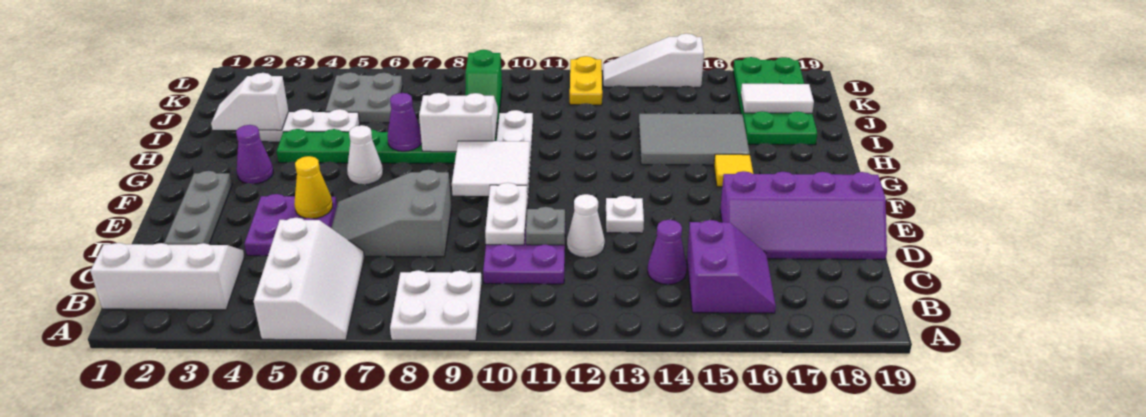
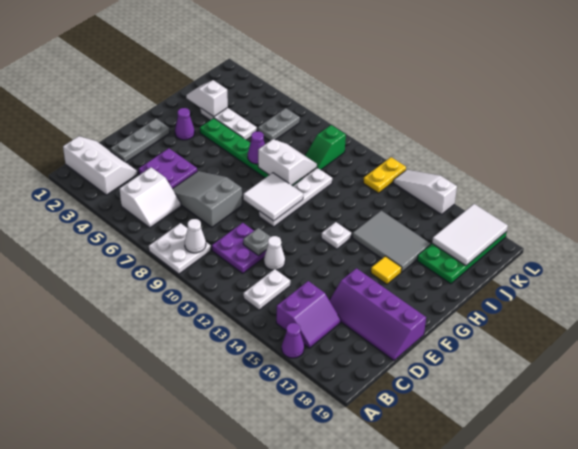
white 2x3 slope [254,218,364,340] -> white 2x2 slope [120,167,181,228]
purple 1x1 cone [648,220,687,285] -> purple 1x1 cone moved to [282,323,304,358]
white 1x2 plate [485,183,527,245] -> white 1x2 plate moved to [243,269,290,310]
yellow 1x1 cone [294,156,333,219] -> none
white 1x1 plate [606,196,644,233] -> white 1x1 plate moved to [321,222,351,249]
white 1x1 cone [347,125,383,184] -> white 1x1 cone moved to [185,219,206,253]
grey 2x2 plate [325,72,403,123] -> grey 1x2 plate [258,108,300,141]
white 1x2 tile [741,84,814,113] -> white 2x3 tile [432,204,508,266]

